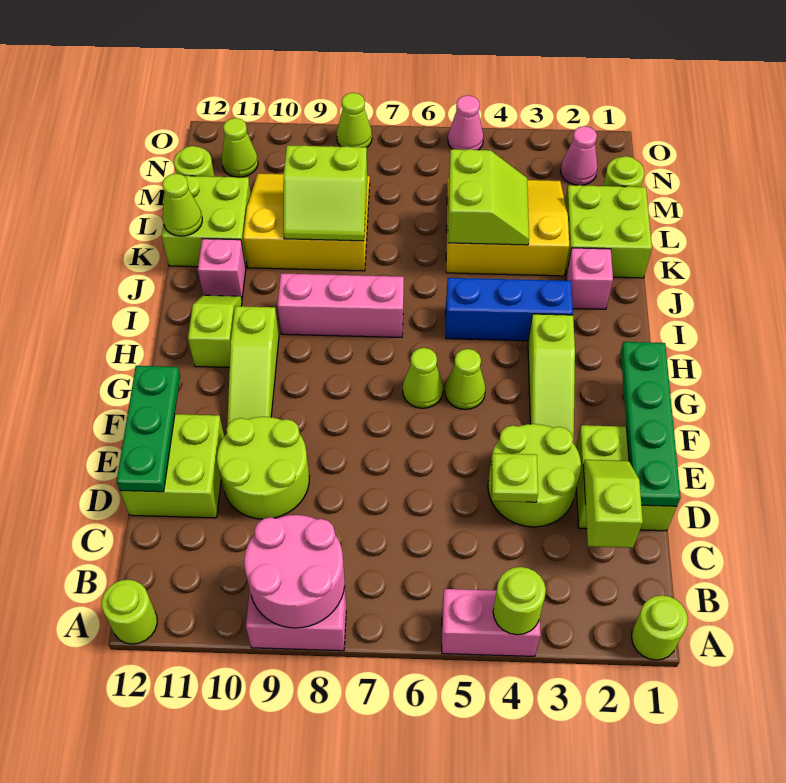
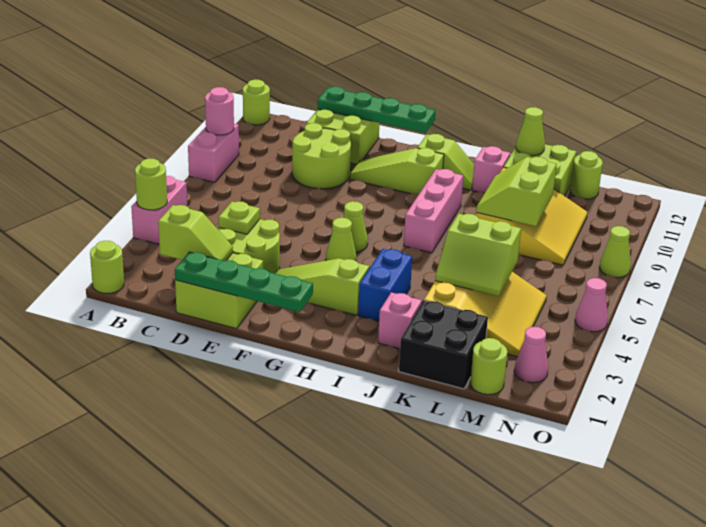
pink 2x2 round brick [244,515,345,628] -> pink 1x1 round brick [205,87,234,135]
green 1x3 plate [116,366,180,492] -> green 1x4 plate [318,86,435,133]
blue 1x3 brick [446,278,573,341] -> blue 1x2 brick [358,249,412,321]
lime 2x2 brick [565,185,652,278] -> black 2x2 brick [399,301,488,389]
lime 1x1 cone [222,118,258,177] -> none

